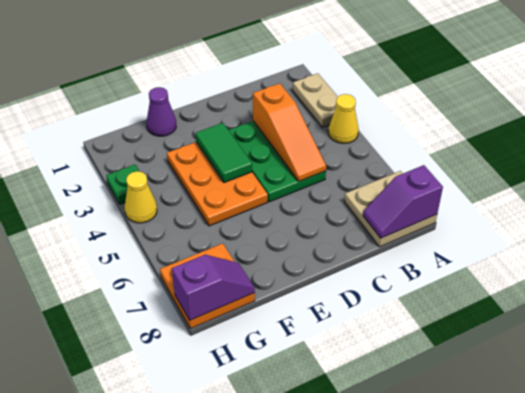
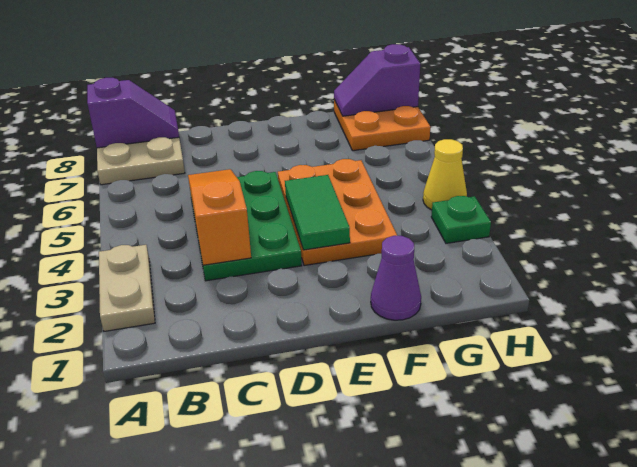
yellow 1x1 cone [328,94,359,143] -> none

